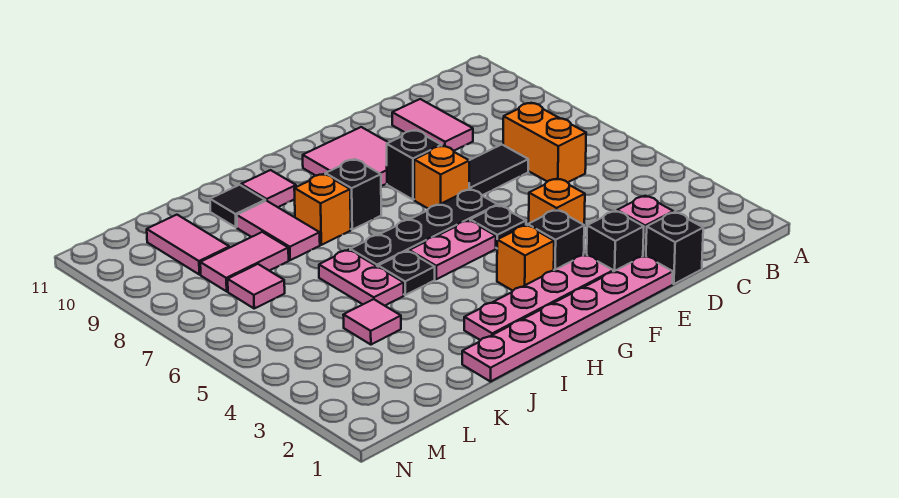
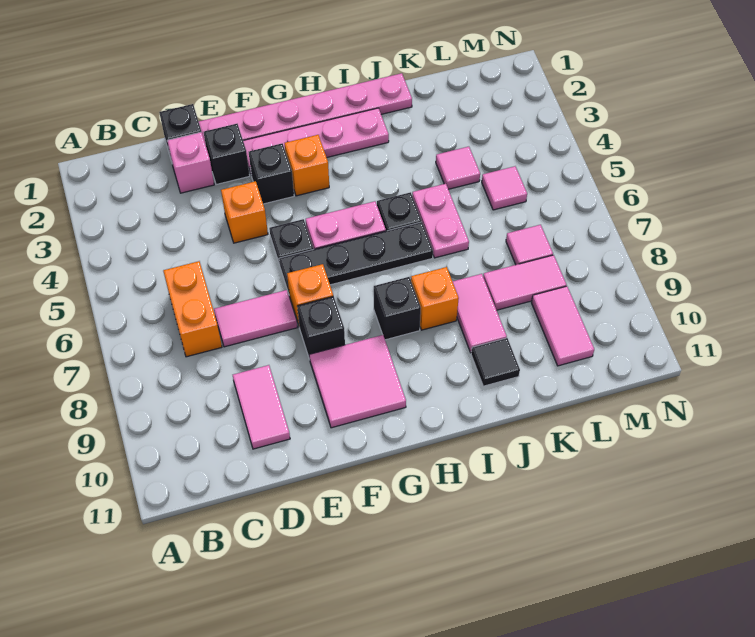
black 1x2 tile [469,145,528,195] -> pink 1x2 tile [214,290,297,347]
pink 1x1 tile [241,170,296,207] -> pink 1x1 tile moved to [482,166,527,210]

